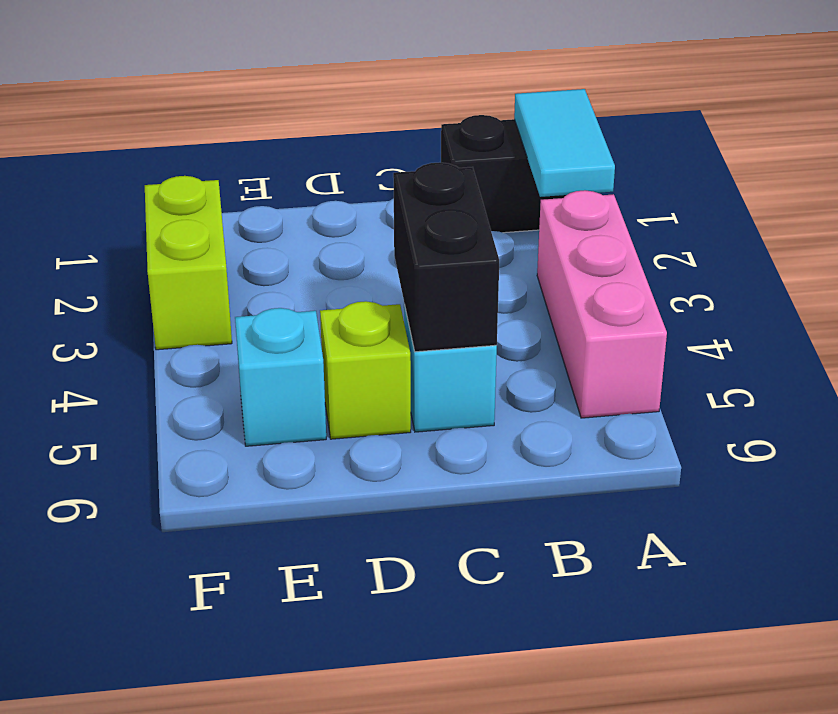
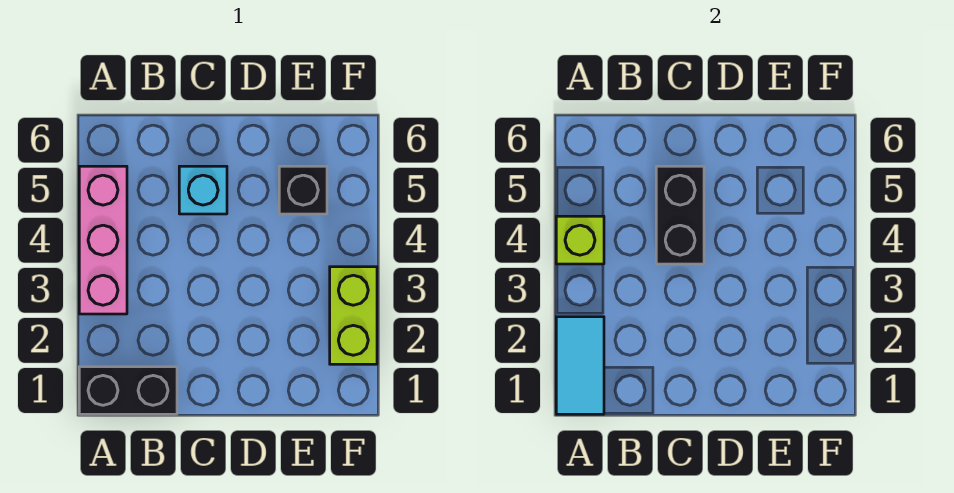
lime 1x1 brick [320,301,411,439] -> lime 1x1 brick moved to [556,216,604,264]
cyan 1x1 brick [235,308,326,446] -> black 1x1 brick [279,166,327,214]

